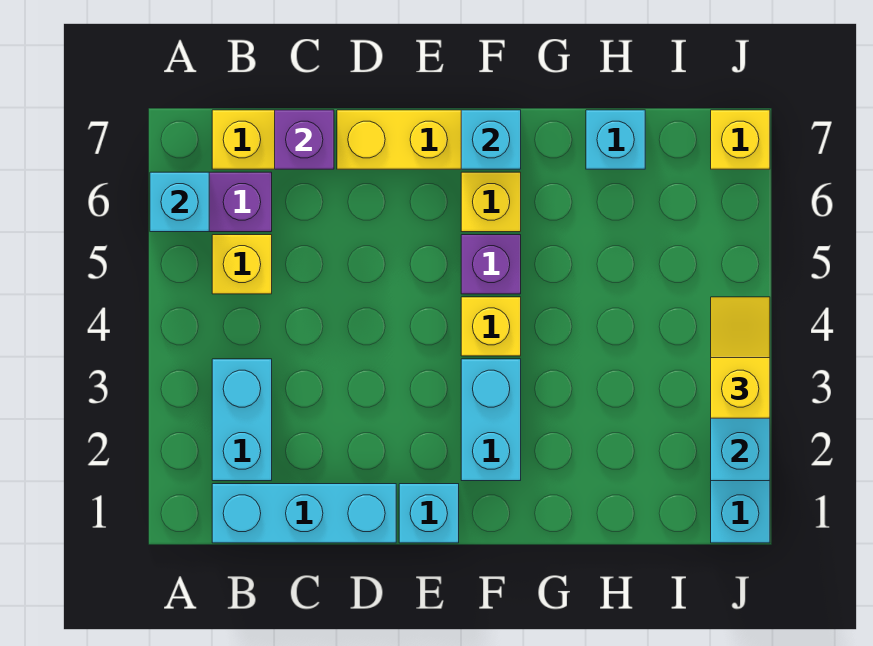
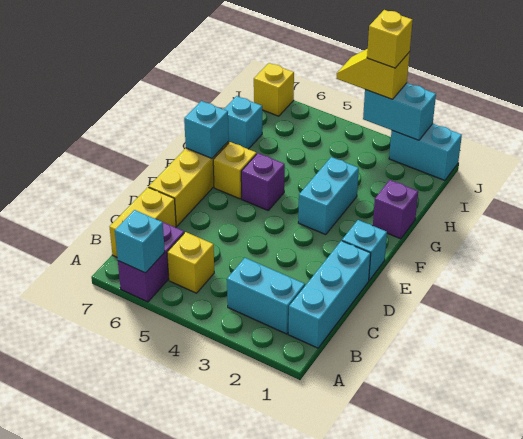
purple 1x1 brick [275,110,334,169] -> purple 1x1 brick moved to [373,180,418,239]
cyan 1x2 brick [461,359,521,481] -> cyan 1x2 brick turned to [298,157,359,235]
yellow 1x1 brick [461,297,521,356] -> yellow 1x1 brick moved to [367,10,413,68]

